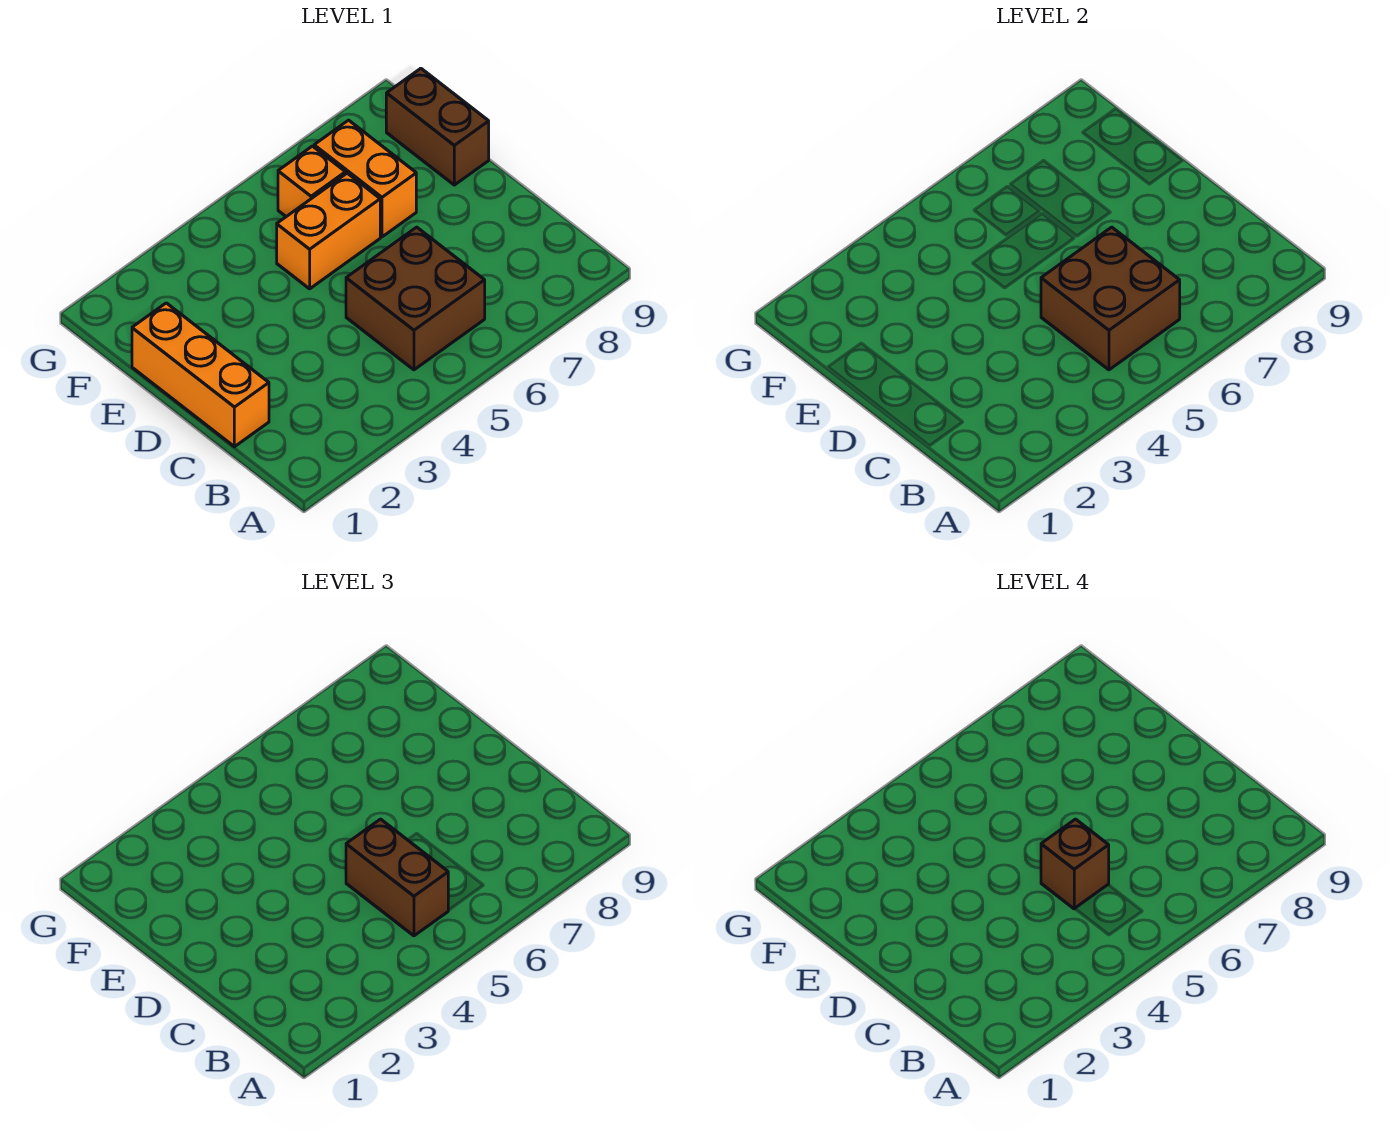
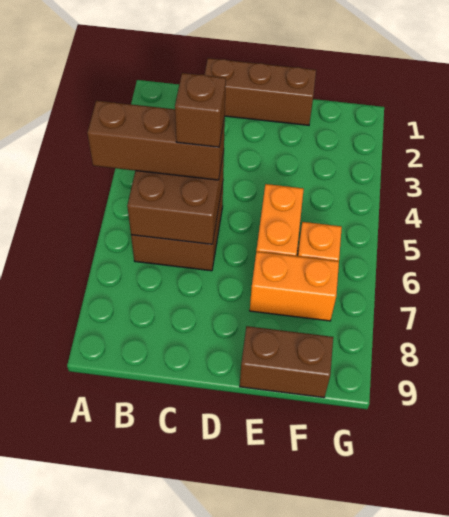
brown 1x2 brick [346,819,448,936] -> brown 1x3 brick [87,101,225,180]
orange 1x3 brick [132,303,269,447] -> brown 1x3 brick [204,58,316,125]

